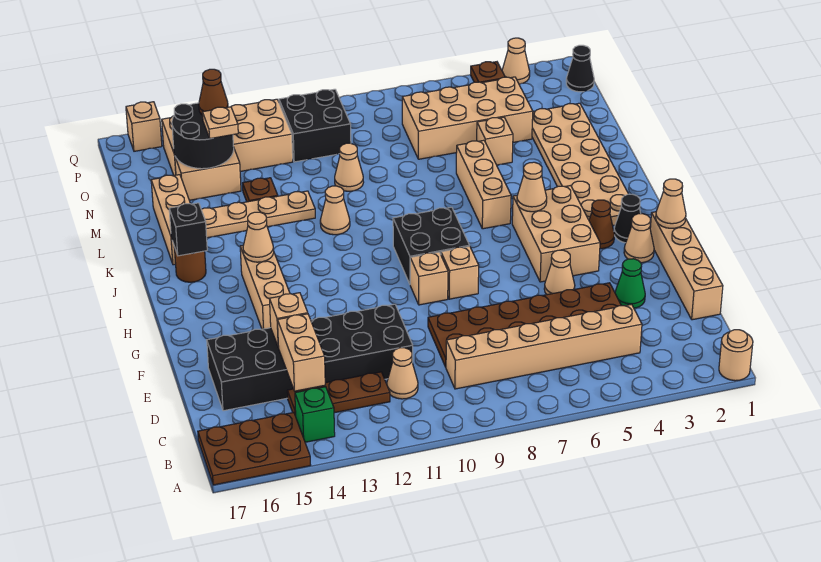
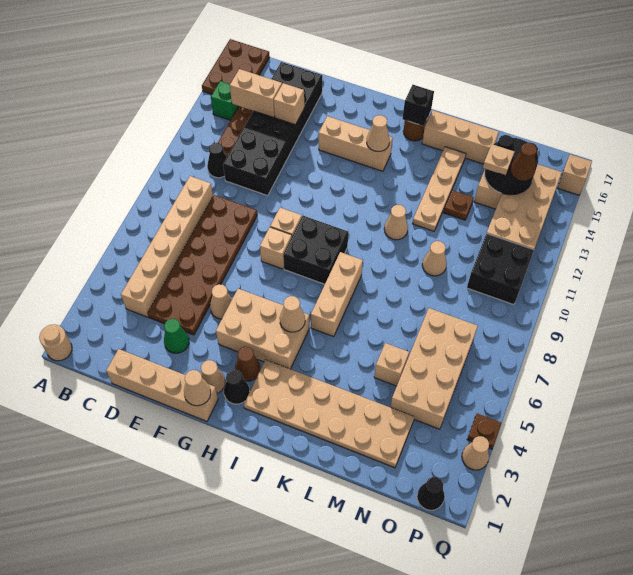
tan 1x1 cone [387,348,418,399] -> black 1x1 cone [207,143,227,178]
tan 1x3 brick [456,140,511,229] -> tan 1x3 brick turned to [311,252,363,337]

